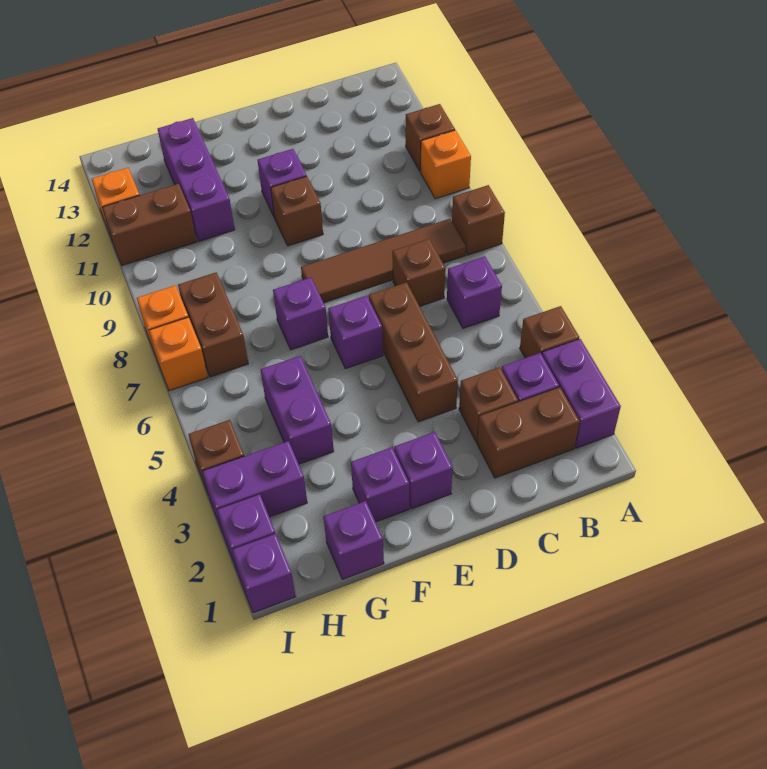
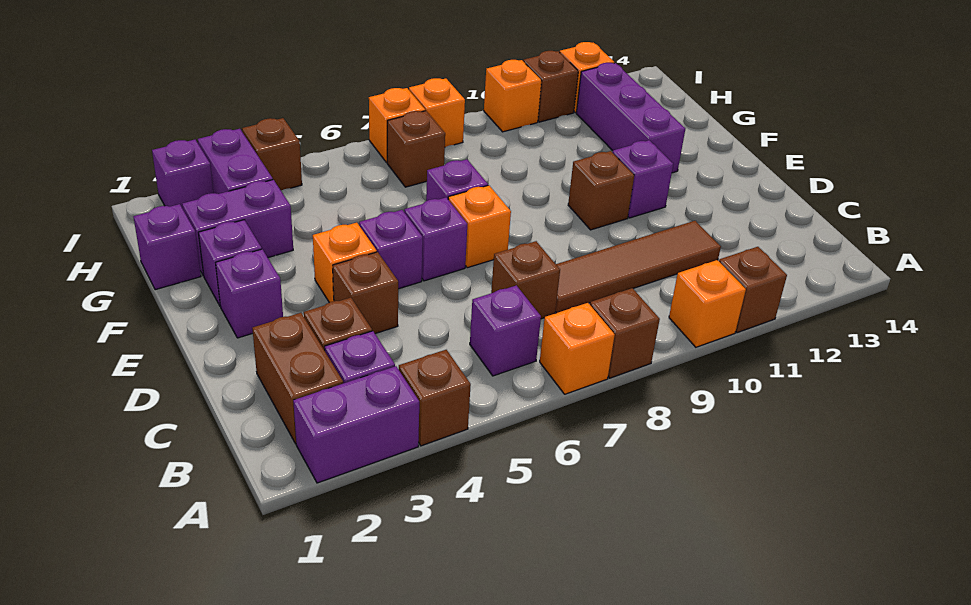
none -> orange 1x1 brick [540,303,615,394]
brown 1x4 tile [301,219,466,303] -> brown 1x4 tile turned to [555,221,721,313]
brown 1x3 brick [369,282,458,422] -> brown 1x1 brick [333,252,398,334]
none -> orange 1x1 brick [313,223,377,303]
none -> orange 1x1 brick [448,185,511,268]
purple 1x2 brick [261,356,334,464] -> purple 1x2 brick moved to [182,180,293,276]
purple 1x3 brick [158,118,235,241] -> purple 1x3 brick turned to [576,63,685,173]
brown 1x2 brick [178,272,248,377] -> brown 1x1 brick [387,111,445,187]
brown 1x2 brick [102,184,197,266] -> brown 1x1 brick [523,51,578,122]
purple 1x1 brick [232,534,296,613] -> purple 1x1 brick moved to [359,210,423,289]
none -> orange 1x1 brick [484,60,542,132]

